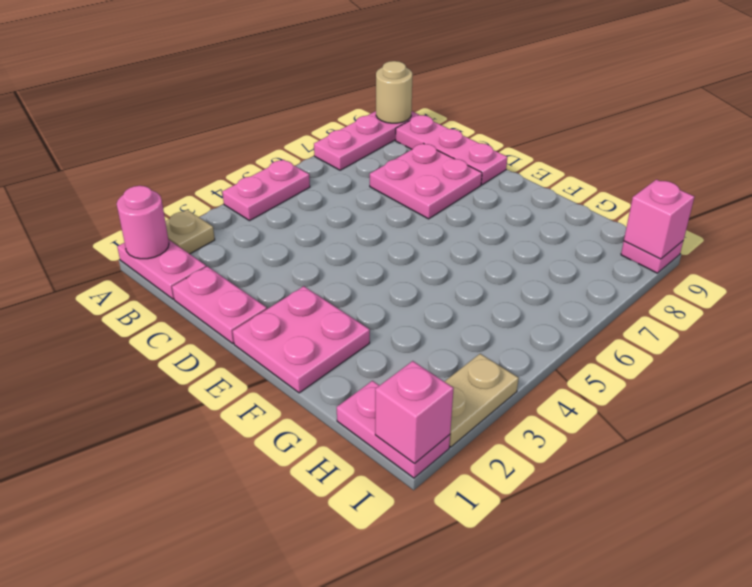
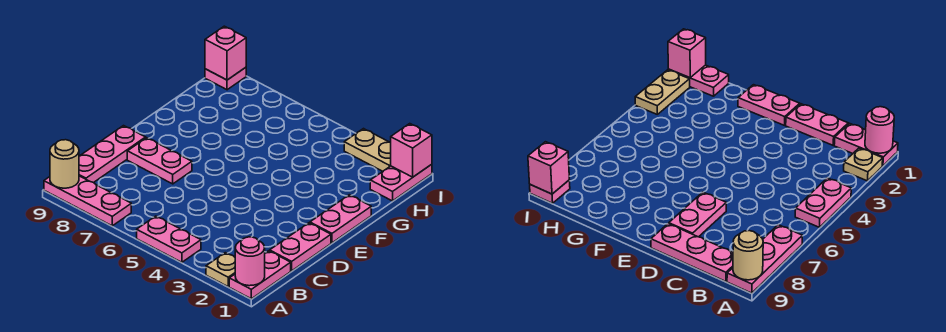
pink 2x2 plate [370,143,482,219] -> pink 1x2 plate [127,138,192,184]
pink 2x2 plate [233,286,370,393] -> pink 1x2 plate [310,195,371,243]

